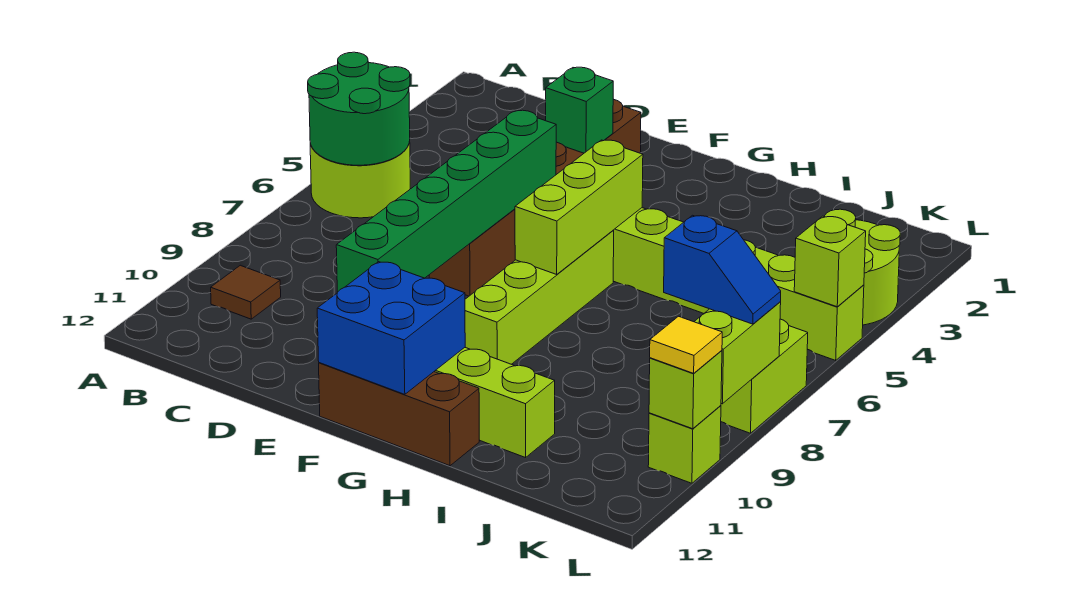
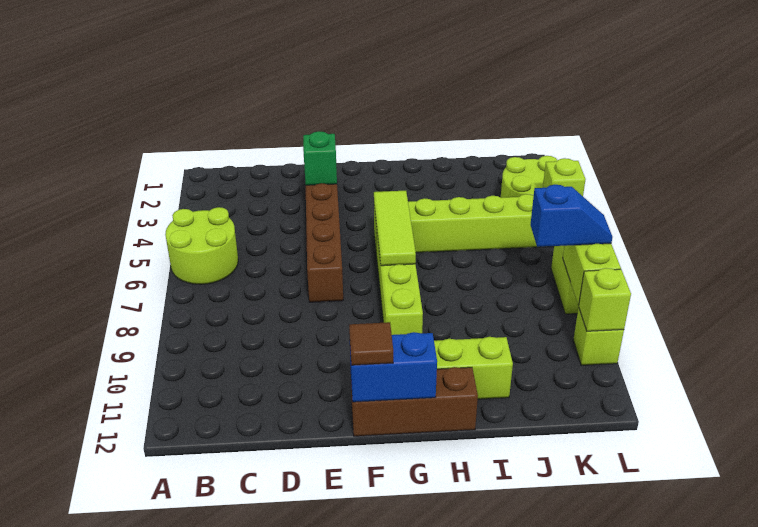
green 2x2 round brick [308,52,410,165] -> none
brown 1x1 tile [211,265,281,319] -> brown 1x1 tile moved to [349,322,393,365]
green 1x6 brick [336,110,556,292] -> none
blue 2x2 brick [317,262,465,394] -> blue 1x2 brick [350,332,437,402]
lime 1x3 brick [515,140,643,274] -> lime 1x3 tile [374,191,416,266]
yellow 1x1 tile [650,316,722,373] -> none

